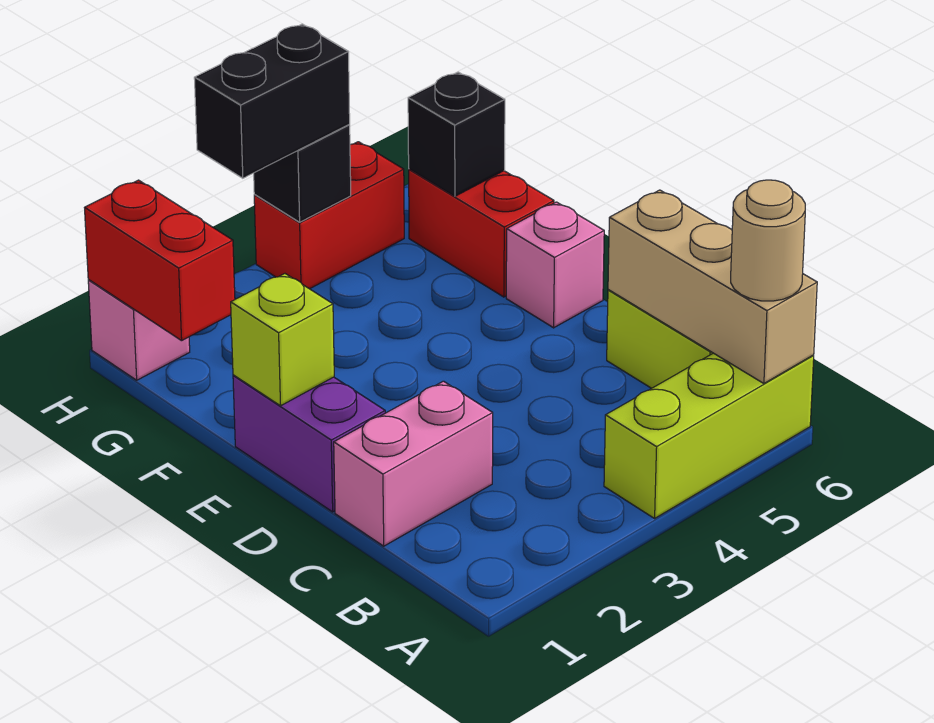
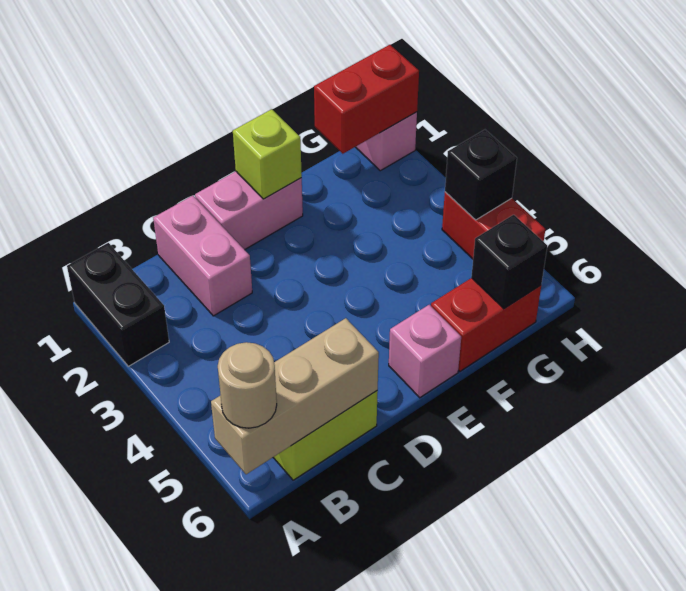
lime 1x3 brick [604,353,814,518] -> none
purple 1x2 brick [233,375,385,512] -> pink 1x2 brick [195,171,303,250]
black 1x2 brick [194,24,350,178] -> black 1x2 brick moved to [67,243,169,366]

